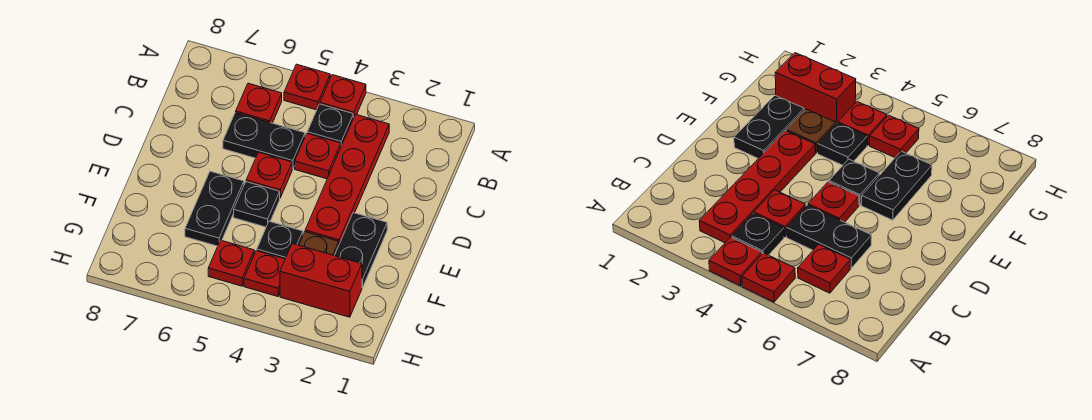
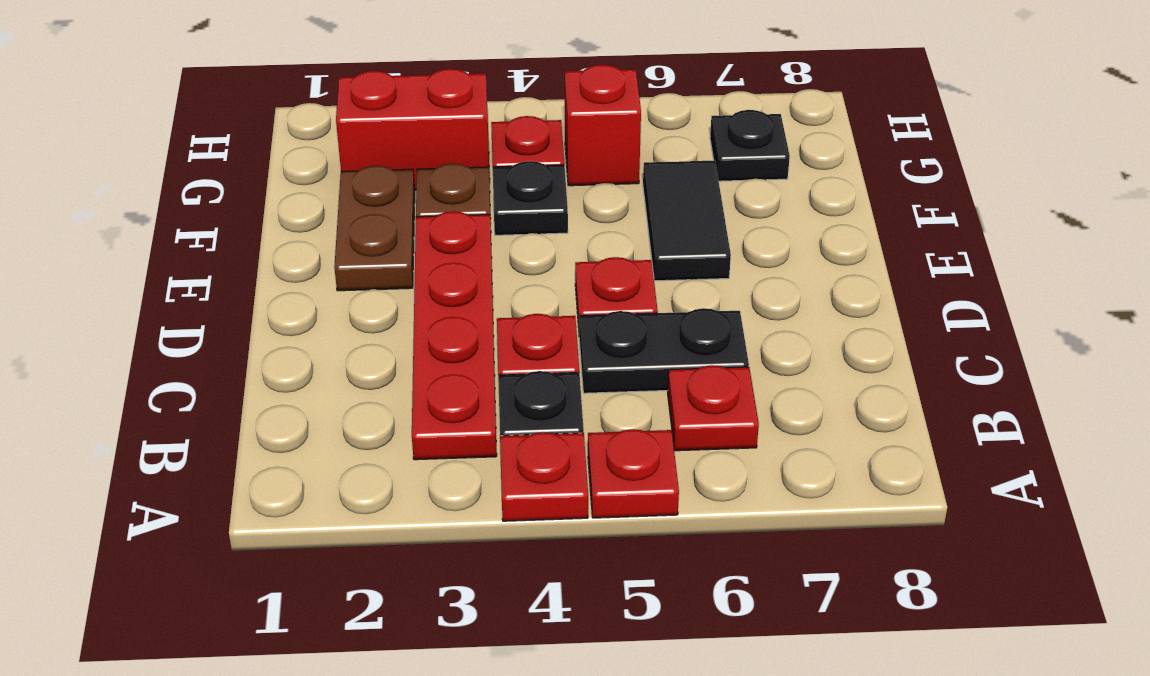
black 1x2 plate [335,213,387,288] -> brown 1x2 plate [334,166,415,291]
black 1x1 plate [234,182,280,227] -> black 1x1 plate moved to [710,110,790,181]
black 1x2 plate [185,171,244,246] -> black 1x2 tile [643,160,731,281]
red 1x1 plate [208,240,254,286] -> red 1x1 brick [565,65,641,186]

